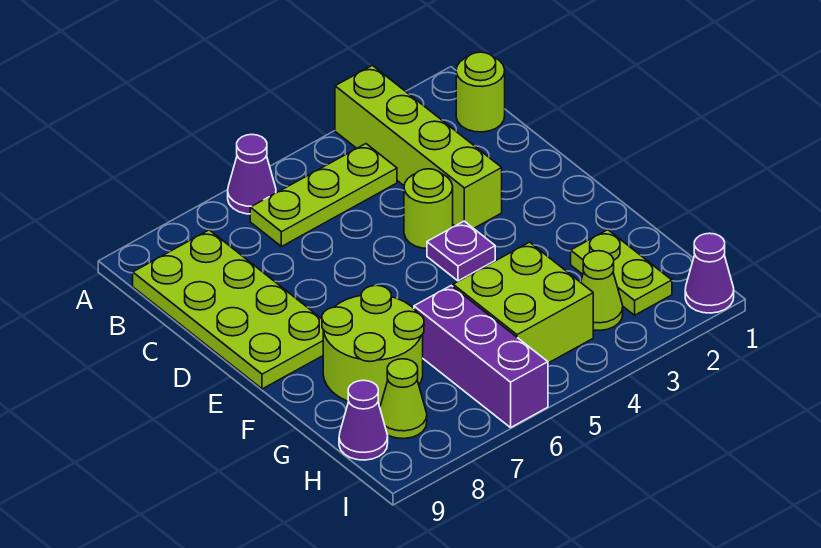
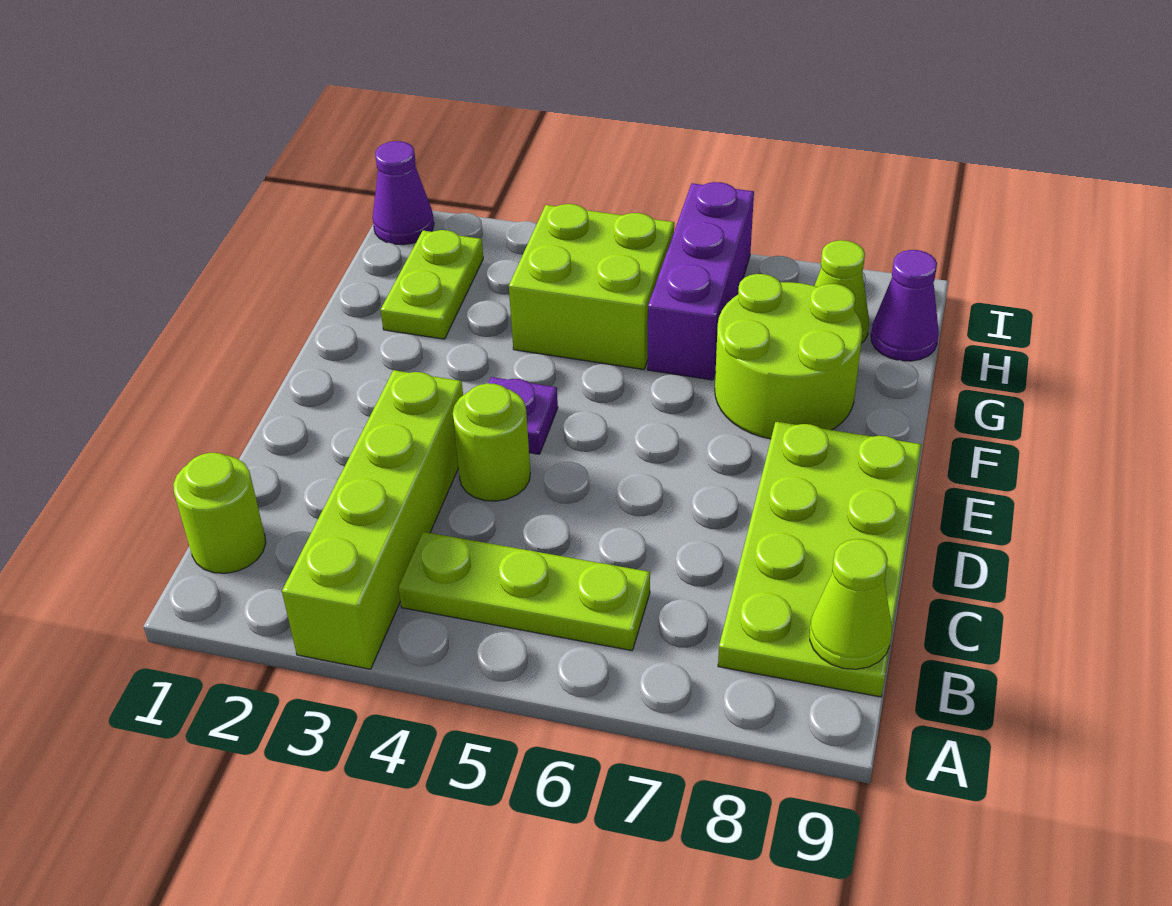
purple 1x1 cone [228,135,276,214] -> none
lime 1x1 cone [581,251,623,330] -> lime 1x1 cone moved to [810,539,892,669]

